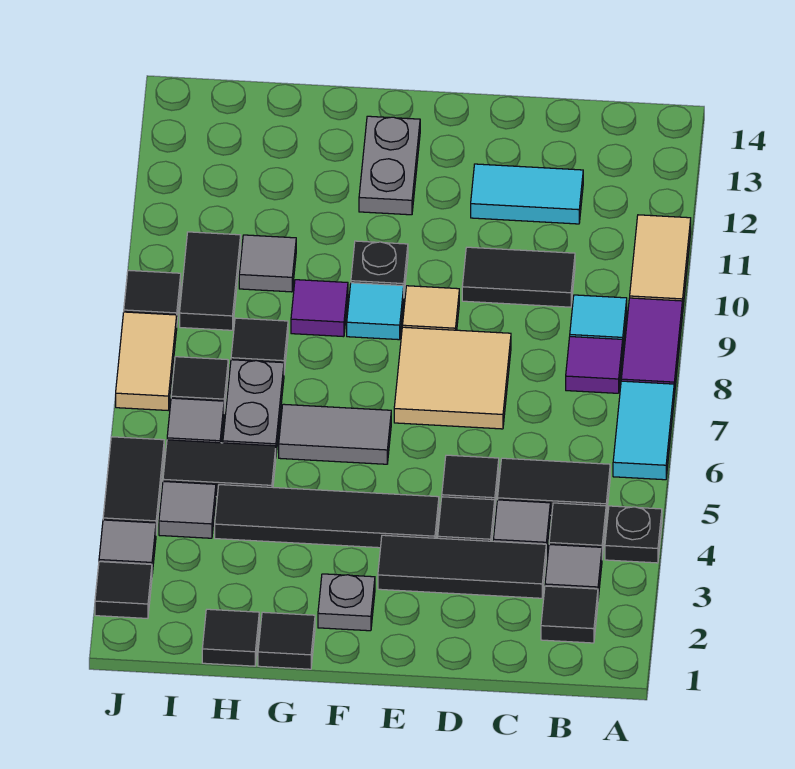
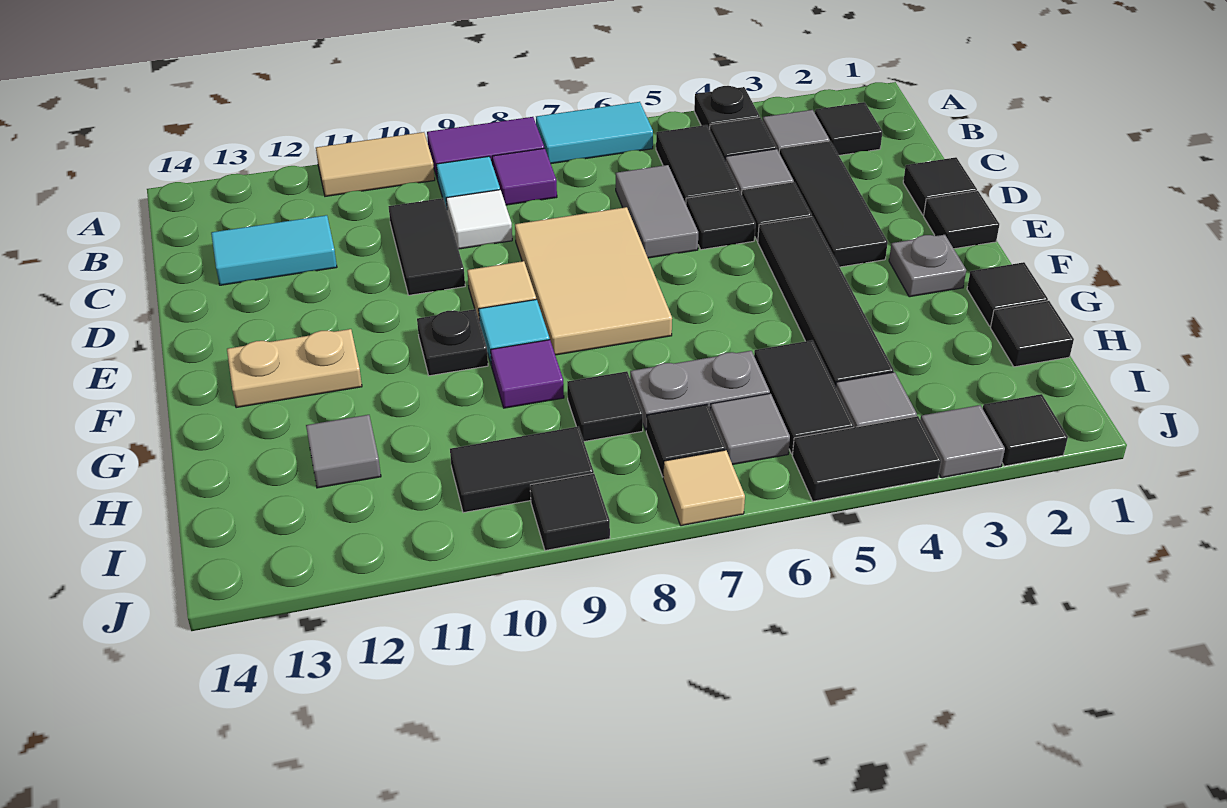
none -> white 1x1 tile [446,190,512,249]
cyan 1x2 tile [471,164,583,224] -> cyan 1x2 tile turned to [211,215,337,285]
none -> black 1x1 tile [903,157,977,215]
tan 2x2 tile [394,327,511,429] -> tan 2x3 tile [515,207,672,355]
none -> black 1x1 tile [924,191,999,249]
grey 1x2 tile [279,404,391,464] -> grey 1x2 tile moved to [616,165,698,258]
grey 1x2 plate [359,116,420,215] -> tan 1x2 plate [227,329,362,408]
grey 1x1 tile [239,235,296,292] -> grey 1x1 tile moved to [306,415,381,488]
tan 1x2 tile [116,312,177,410] -> tan 1x1 tile [663,450,745,526]

